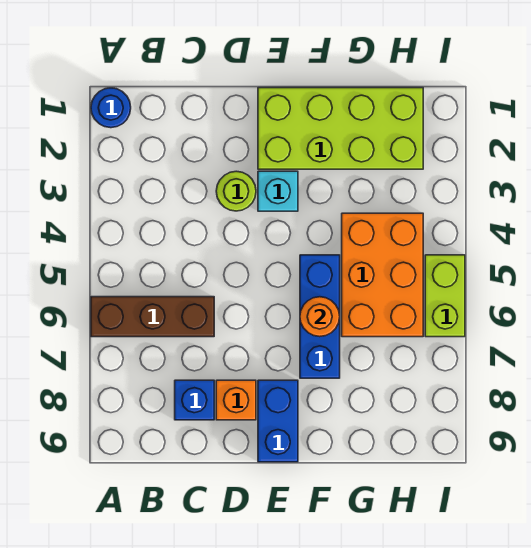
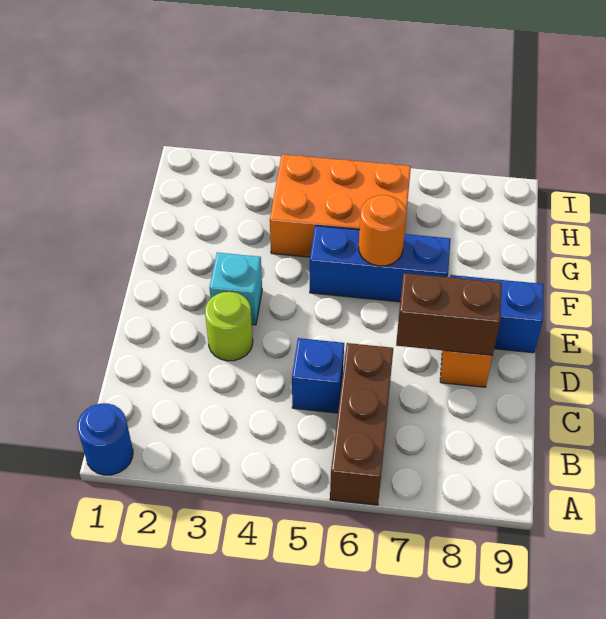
blue 1x1 brick [175,380,214,420] -> blue 1x1 brick moved to [292,338,344,413]
none -> brown 1x2 brick [396,273,502,355]
lime 2x4 brick [258,88,423,169] -> none
lime 1x2 brick [425,255,465,337] -> none

